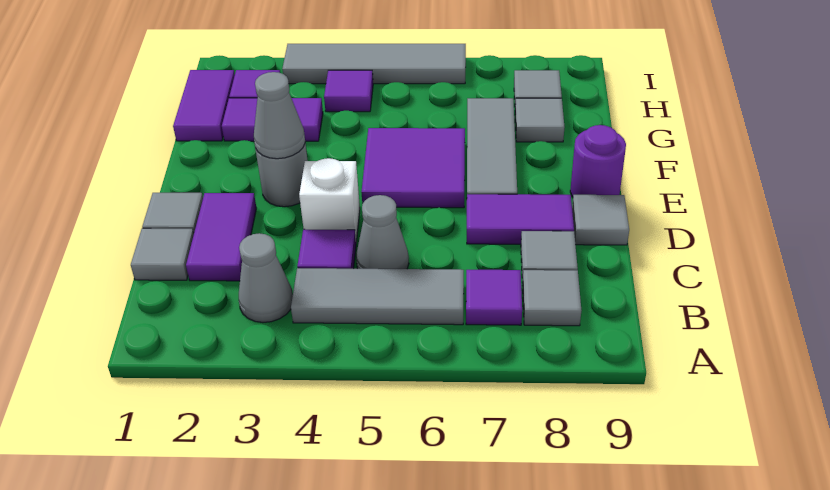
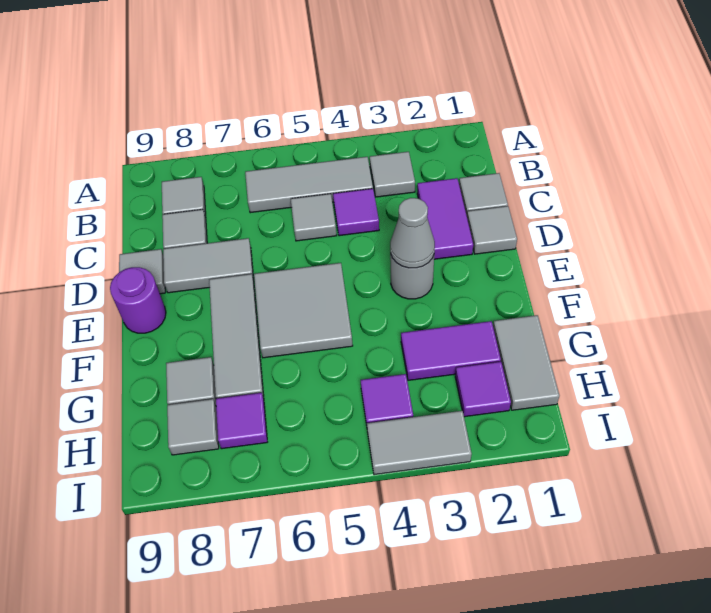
grey 1x1 cone [239,233,293,323] -> grey 1x1 tile [370,152,415,197]
purple 1x1 tile [466,270,522,325] -> purple 1x1 tile moved to [216,393,267,449]
grey 1x1 cone [356,195,409,269] -> grey 1x1 tile [291,194,337,241]
white 1x1 brick [299,158,360,241] -> none
purple 1x2 tile [467,194,574,244] -> grey 1x2 tile [163,238,254,293]
purple 2x2 tile [361,128,465,208] -> grey 2x2 tile [254,263,353,358]
purple 1x2 tile [173,70,235,141] -> grey 1x2 tile [493,315,559,410]
grey 1x4 tile [282,44,466,84] -> grey 1x2 tile [367,411,472,475]

